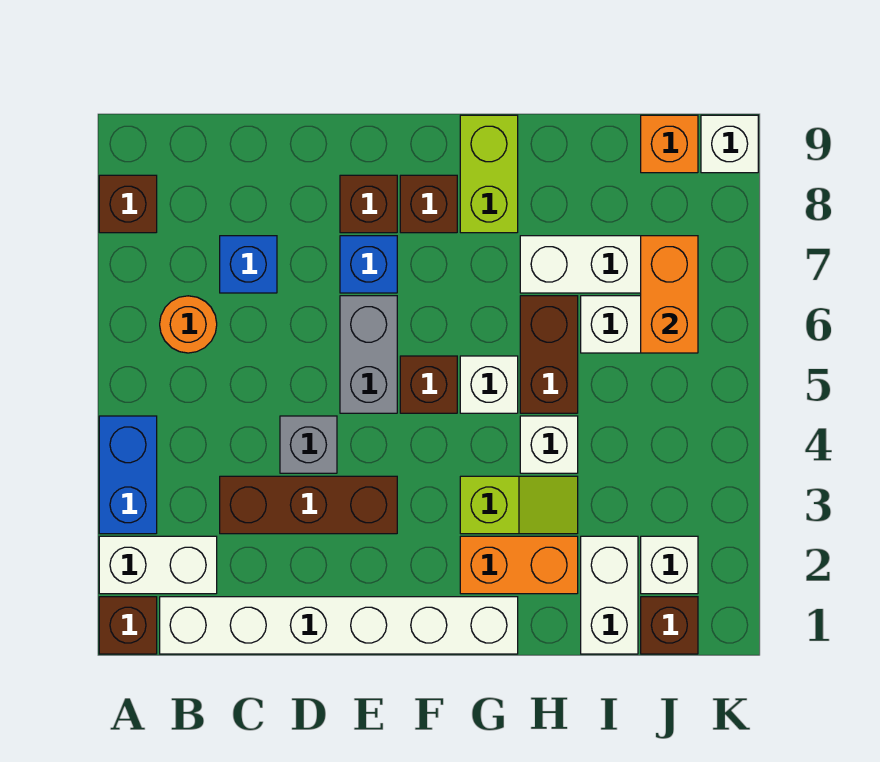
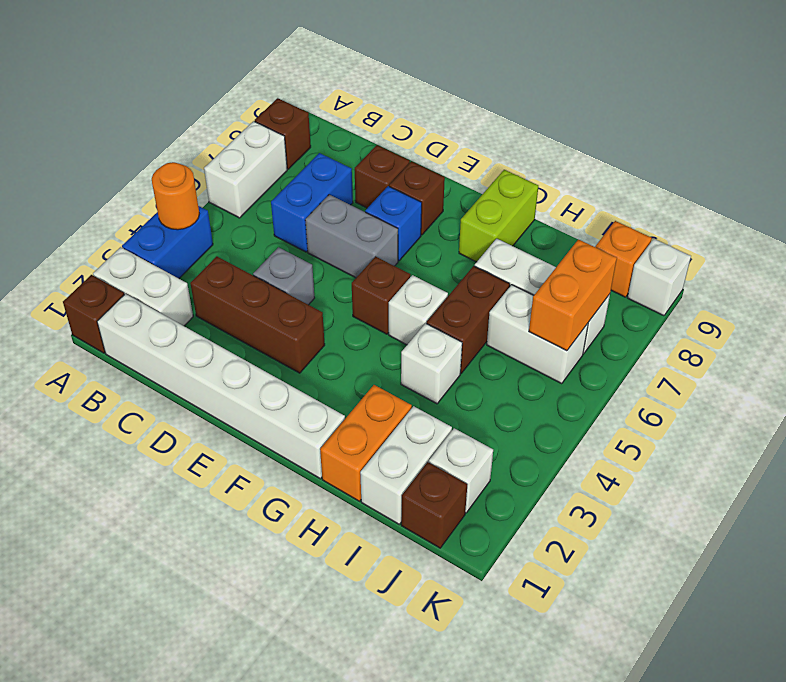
none -> white 1x2 brick [204,121,287,218]
orange 1x1 round brick [160,296,217,353] -> orange 1x1 round brick moved to [152,162,199,230]
blue 1x1 brick [220,236,277,293] -> blue 1x2 brick [271,153,353,252]
grey 1x2 brick [340,296,397,413] -> grey 1x2 brick turned to [305,195,398,278]
brown 1x1 brick [400,175,457,233] -> brown 1x1 brick moved to [355,145,410,208]
orange 1x2 brick [460,536,578,594] -> orange 1x2 brick turned to [320,385,412,501]
lime 1x2 slope [460,476,578,534] -> none

